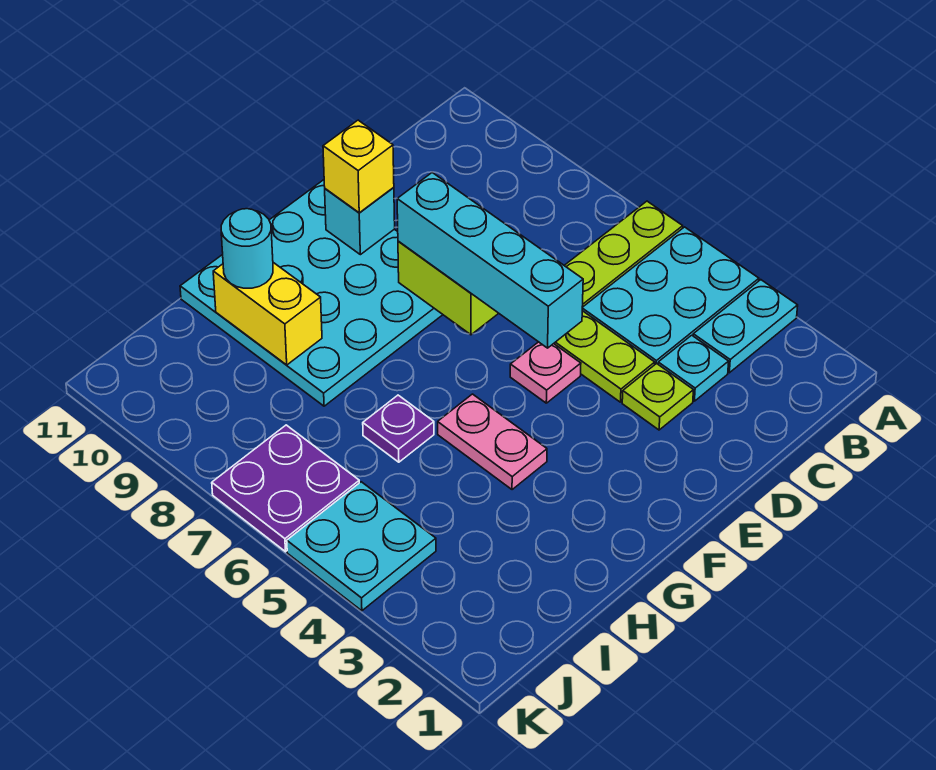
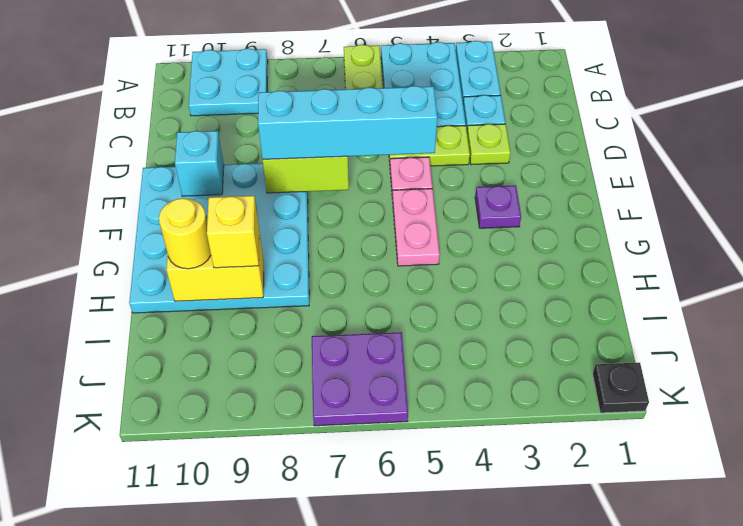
yellow 1x1 brick [323,120,394,213] -> yellow 1x1 brick moved to [207,196,259,268]
pink 1x2 plate [438,394,547,490] -> pink 1x2 plate turned to [393,189,440,266]
purple 1x1 plate [363,395,434,462] -> purple 1x1 plate moved to [475,185,521,228]
cyan 1x1 round brick [221,209,273,288] -> yellow 1x1 round brick [159,198,211,269]
cyan 2x2 plate [287,482,436,611] -> cyan 2x2 plate moved to [189,49,268,116]
none -> black 1x1 plate [593,363,649,413]

